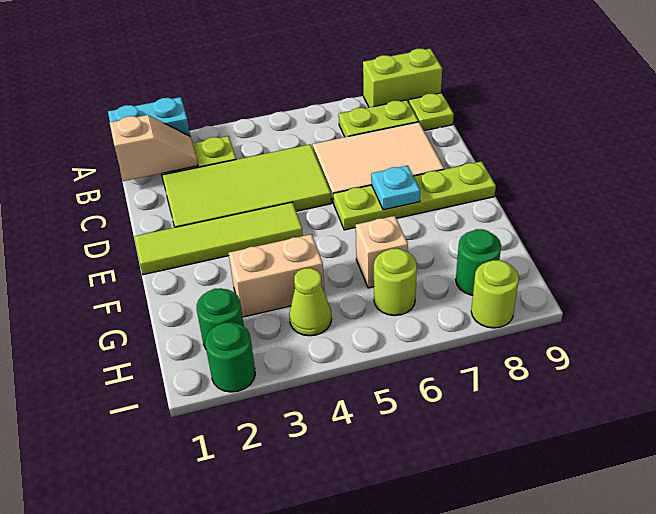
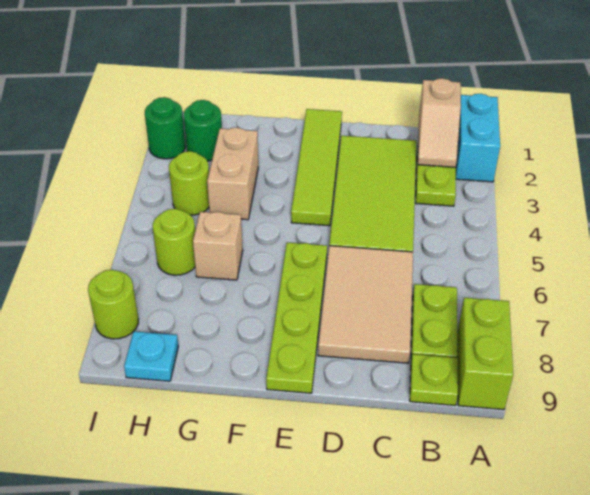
cyan 1x1 plate [371,166,420,210] -> cyan 1x1 plate moved to [124,331,178,381]
lime 1x1 cone [289,268,332,336] -> lime 1x1 round brick [169,151,209,215]
green 1x1 round brick [456,229,501,295] -> none

